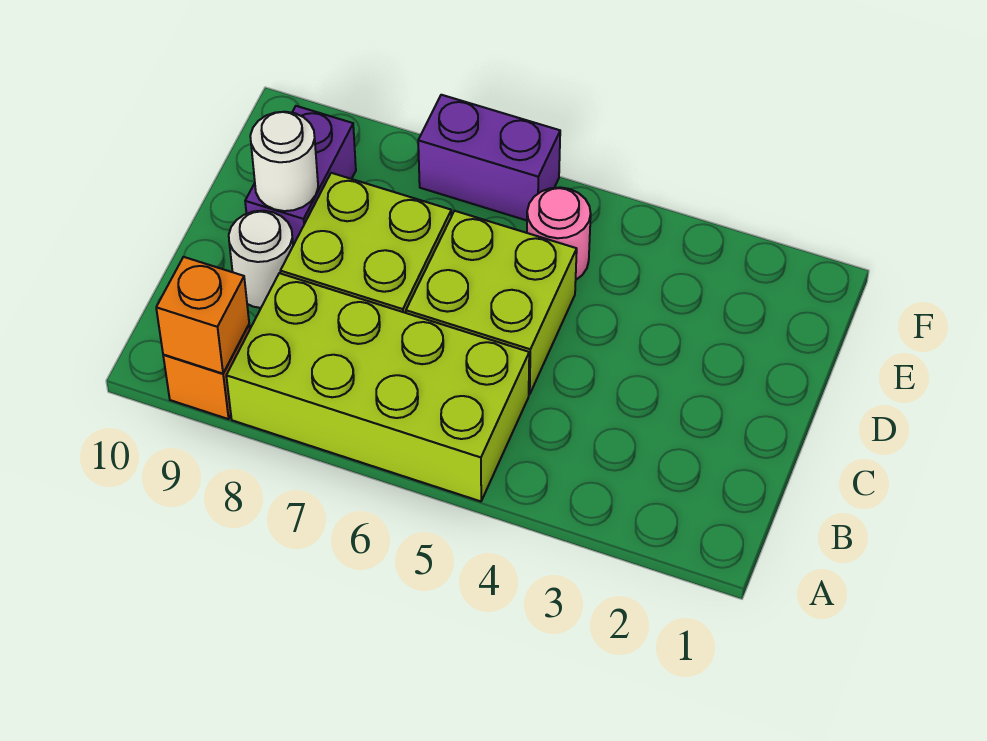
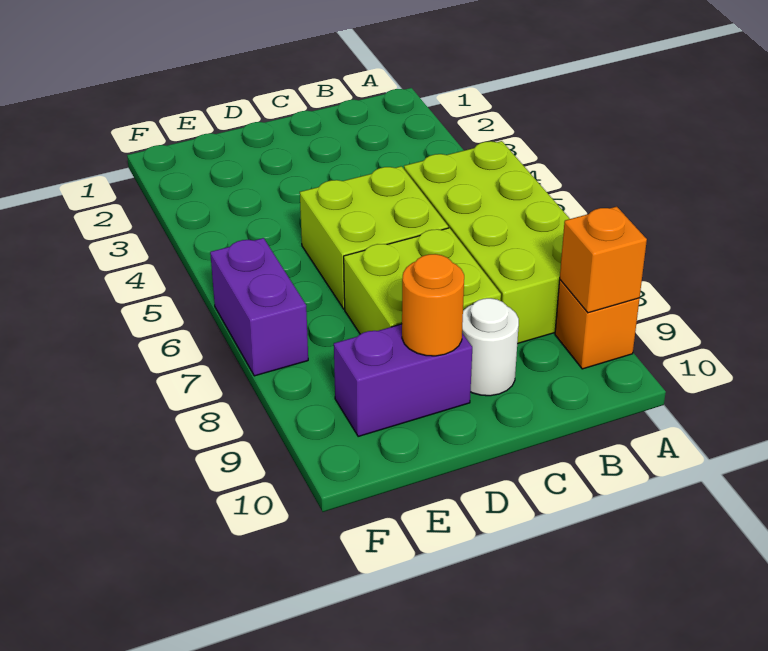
white 1x1 round brick [250,112,318,211] -> orange 1x1 round brick [402,254,464,356]
pink 1x1 round brick [527,187,591,280] -> none

